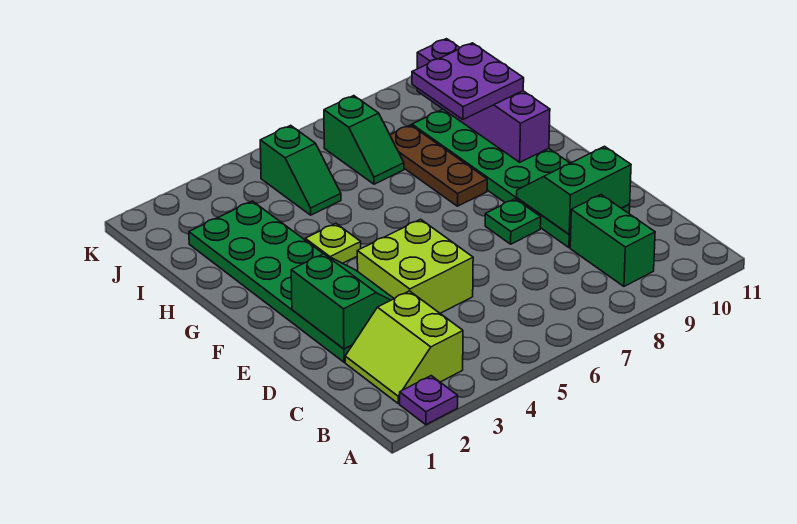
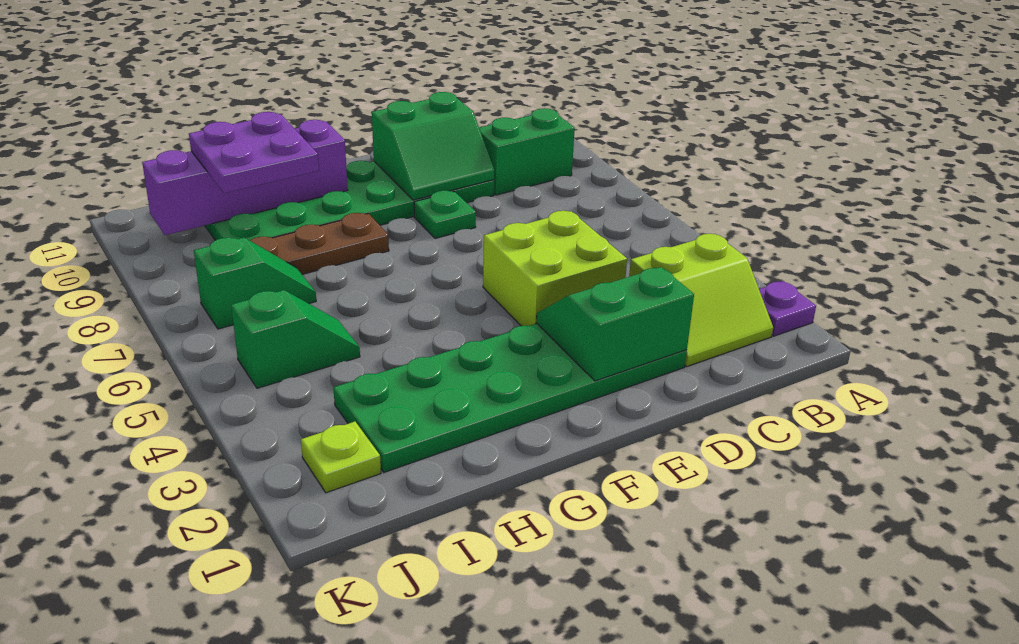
green 2x2 slope [517,146,631,235] -> green 2x2 slope turned to [372,92,494,200]
lime 1x1 plate [305,224,361,263] -> lime 1x1 plate moved to [301,422,381,493]

